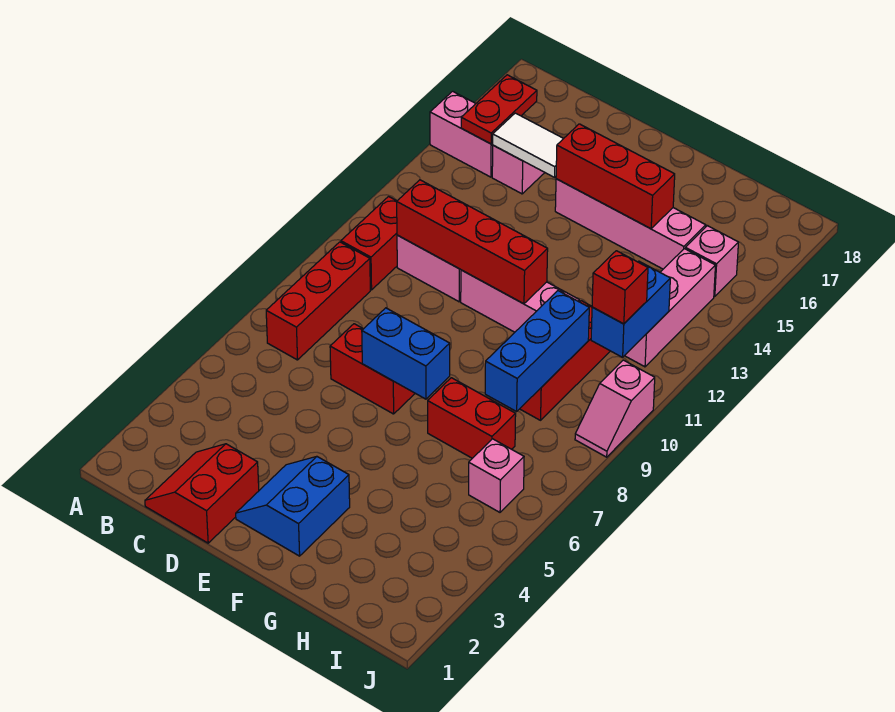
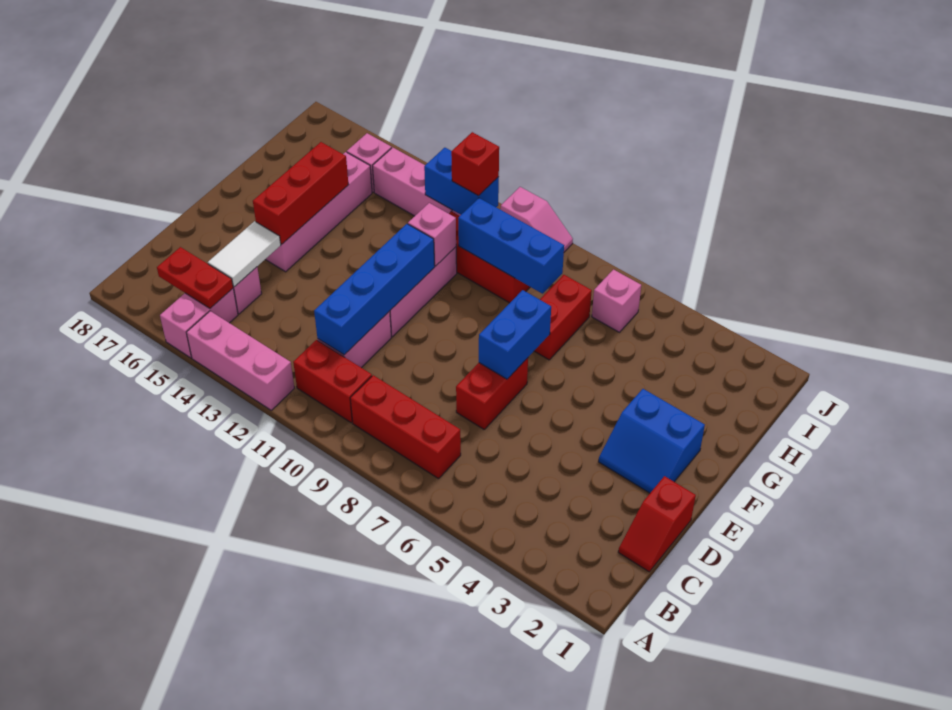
none -> pink 1x3 brick [186,311,294,410]
red 2x2 slope [145,444,259,543] -> red 1x2 slope [618,476,696,572]
red 1x4 brick [397,180,548,304] -> blue 1x4 brick [314,224,435,355]
none -> pink 1x1 brick [408,203,456,266]

